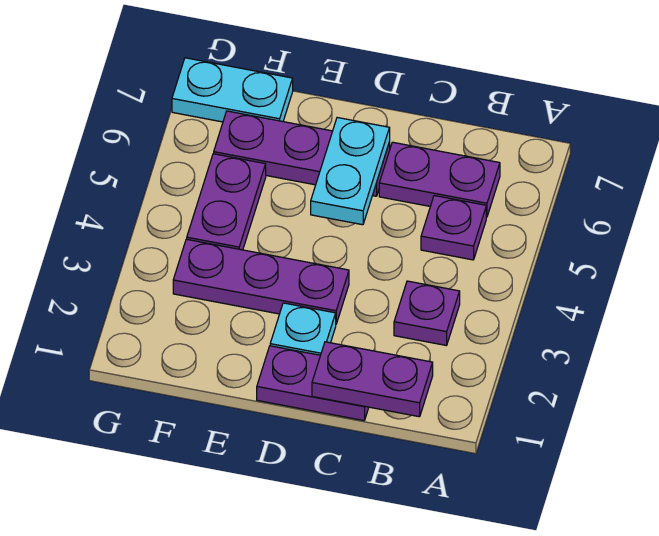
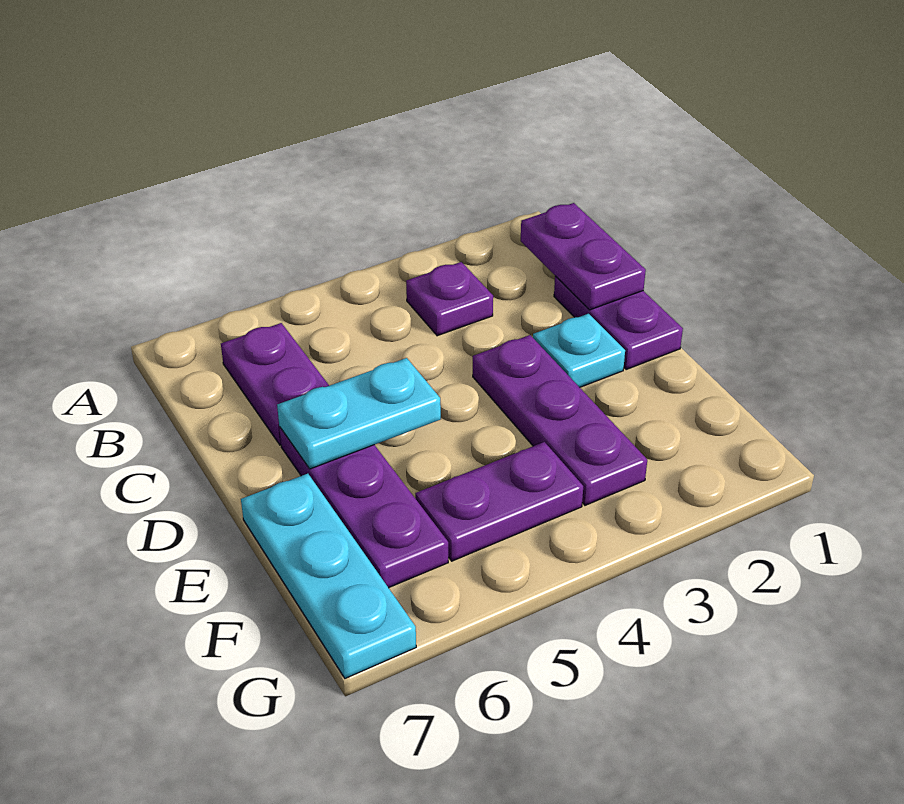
purple 1x1 plate [421,196,486,260] -> none
cyan 1x2 plate [172,58,293,122] -> cyan 1x3 plate [241,474,416,678]

